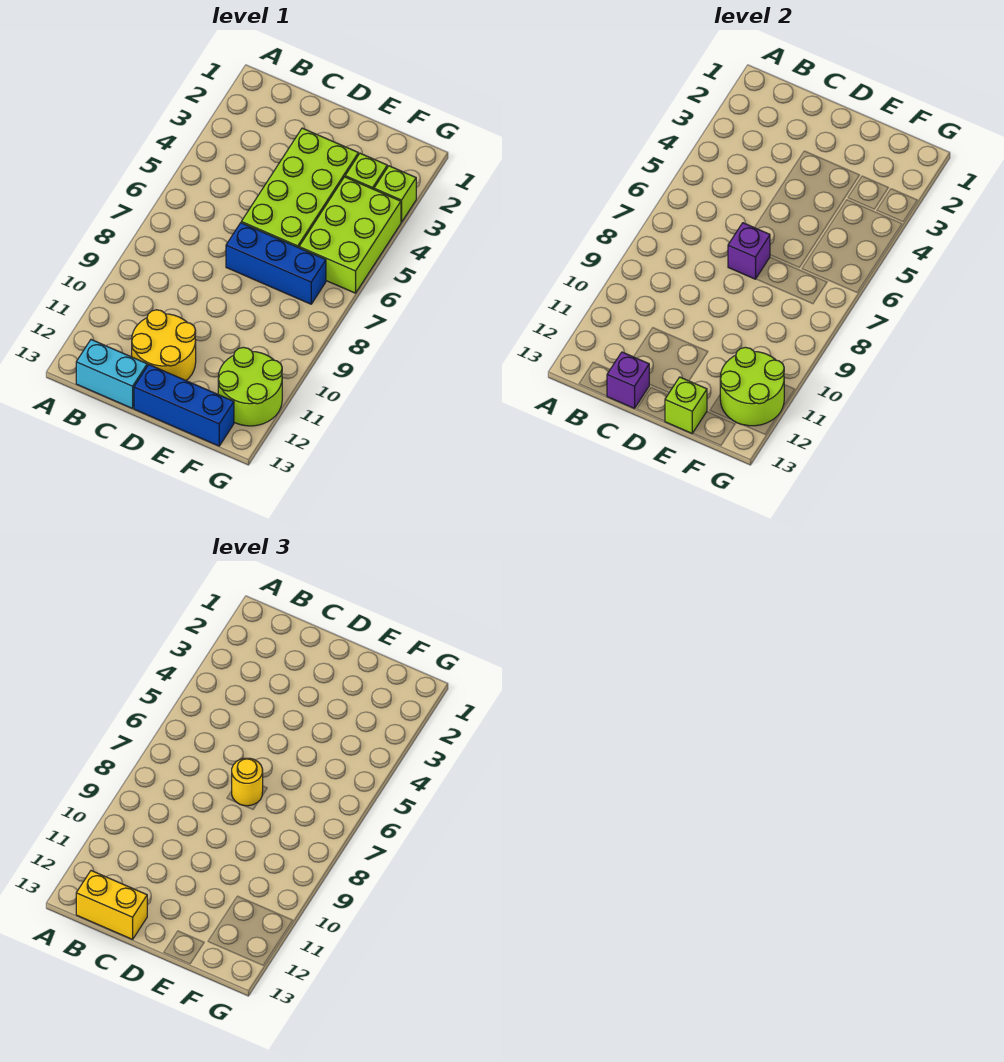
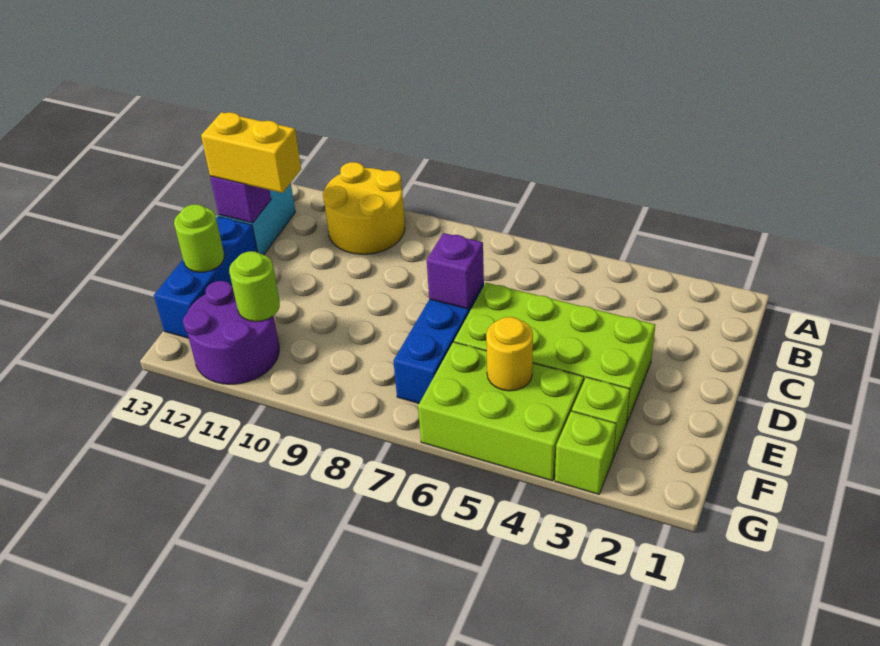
yellow 1x2 brick [76,871,147,939] -> yellow 1x2 brick turned to [201,112,301,193]
yellow 2x2 round brick [132,310,196,380] -> yellow 2x2 round brick moved to [323,162,405,254]
yellow 1x1 round brick [232,758,263,806] -> yellow 1x1 round brick moved to [486,317,533,391]
lime 1x1 brick [665,377,707,433] -> lime 1x1 round brick [174,204,224,272]
lime 2x2 round brick [218,347,282,426] -> purple 2x2 round brick [183,281,279,384]
lime 2x2 round brick [720,347,784,426] -> lime 1x1 round brick [229,251,280,322]

